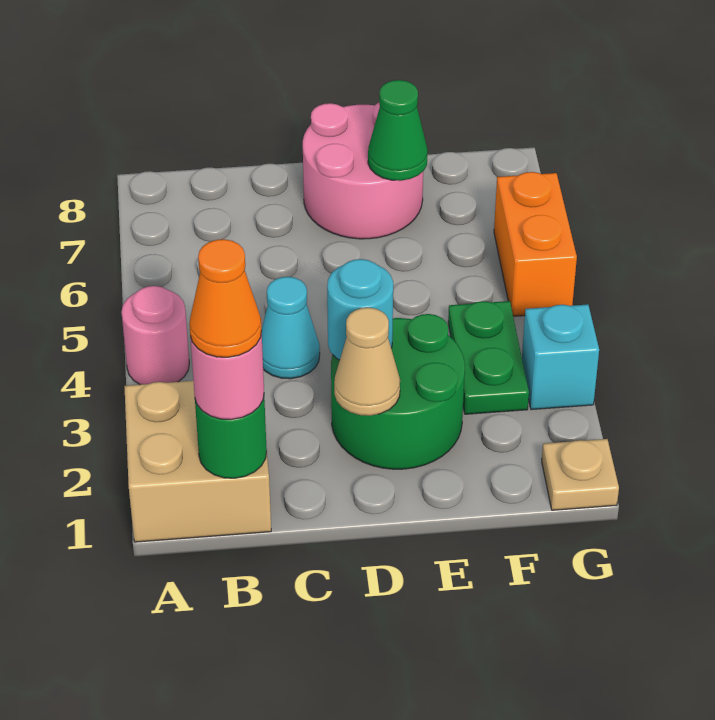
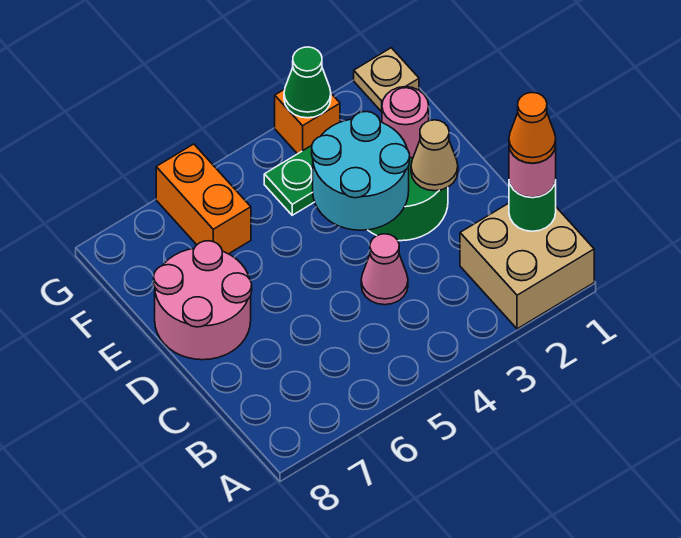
pink 1x1 round brick [121,286,189,385] -> pink 1x1 round brick moved to [382,87,429,158]
cyan 1x1 cone [262,277,320,379] -> pink 1x1 cone [361,234,408,305]
cyan 1x1 round brick [327,259,393,360] -> cyan 2x2 round brick [312,112,410,230]
green 1x1 cone [368,80,428,181] -> green 1x1 cone moved to [284,47,331,118]
cyan 1x1 brick [522,304,599,410] -> orange 1x1 brick [275,89,340,154]
orange 1x2 brick [494,172,577,316] -> orange 1x2 brick turned to [156,144,251,254]

